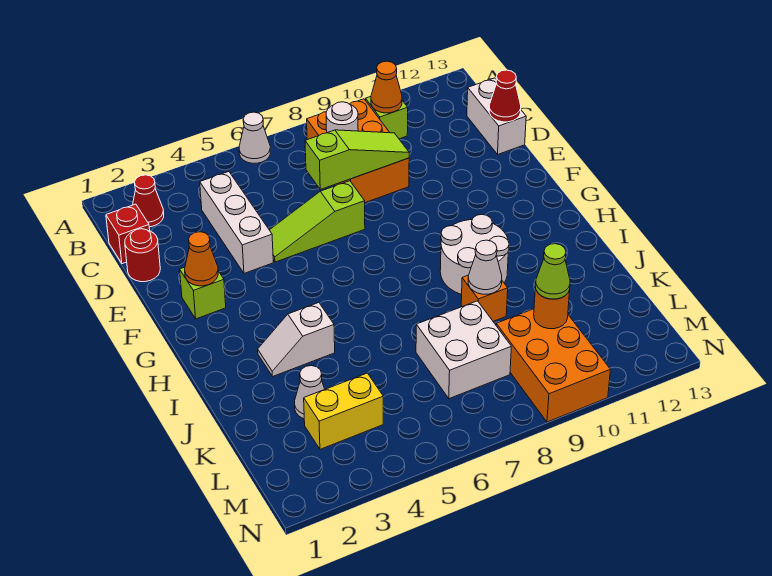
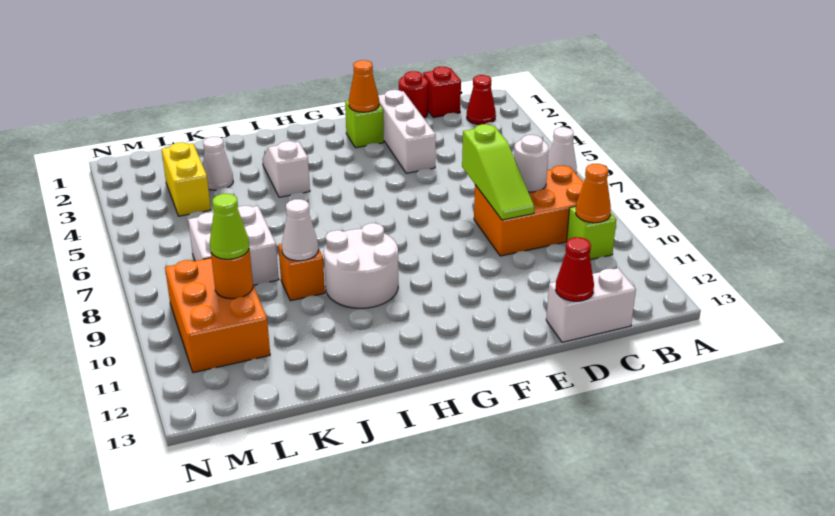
white 1x3 brick [200,172,273,273] -> white 1x3 brick turned to [378,90,436,173]
lime 1x3 slope [270,181,365,262] -> none
orange 2x3 brick [496,309,610,422] -> orange 2x3 brick turned to [165,258,270,373]

